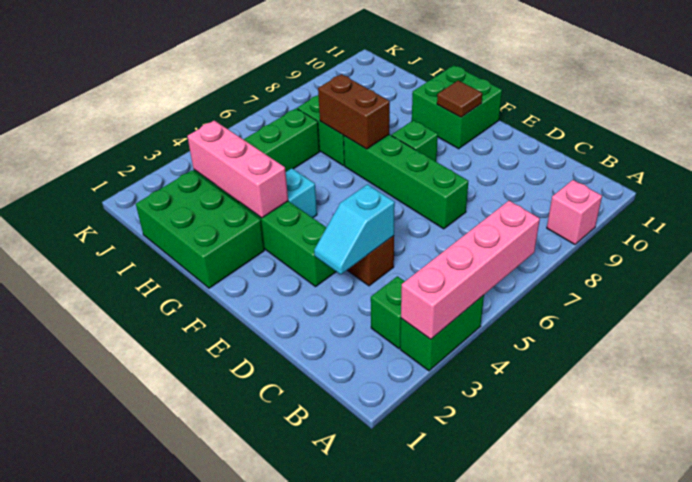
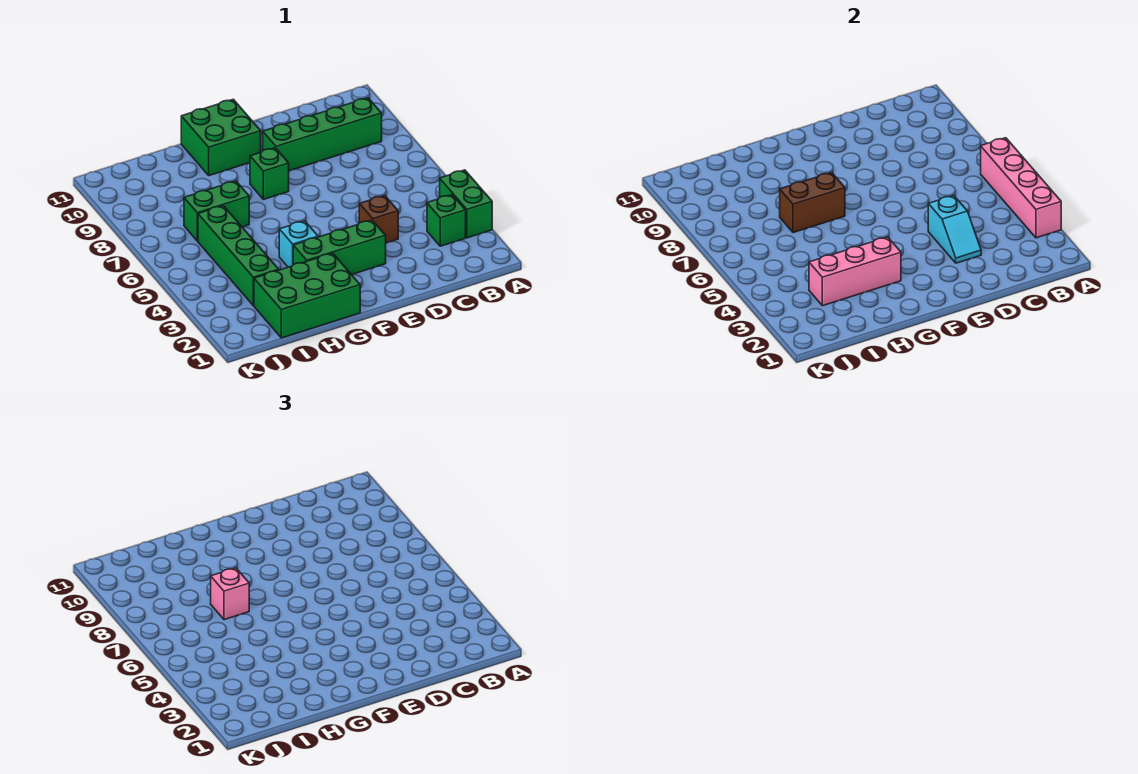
pink 1x1 brick [547,180,602,244] -> pink 1x1 brick moved to [211,568,249,620]
green 1x4 brick [344,135,468,229] -> green 1x4 brick moved to [263,98,382,171]
brown 1x1 tile [437,81,482,117] -> none

